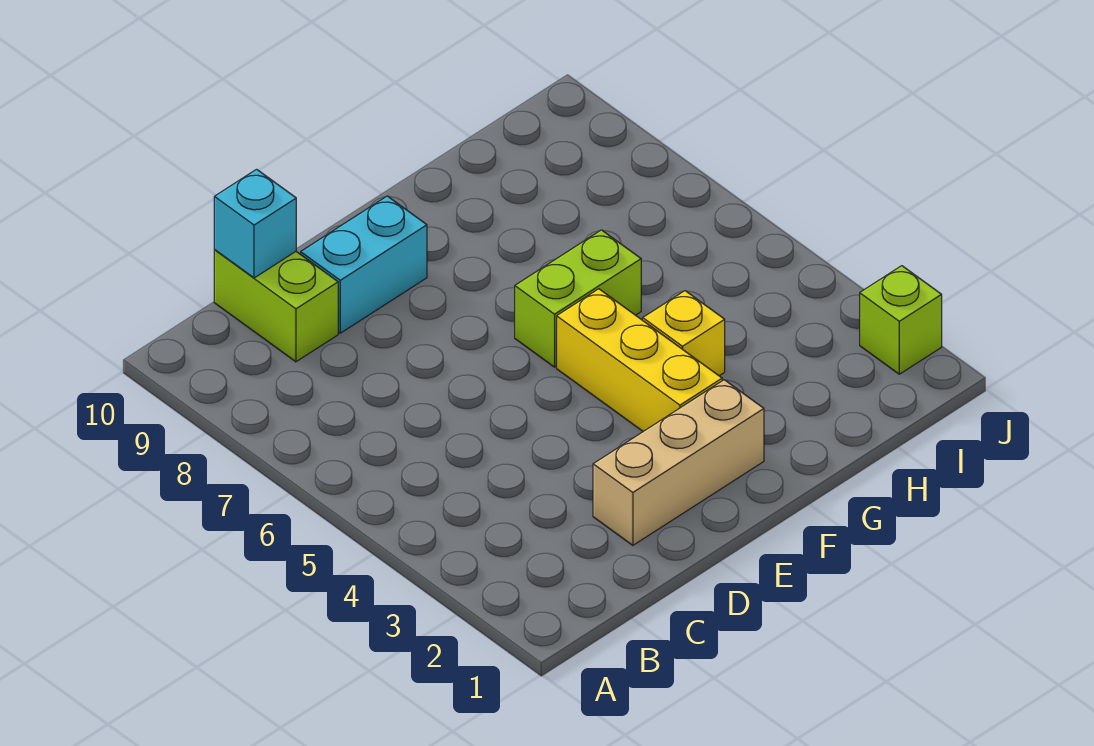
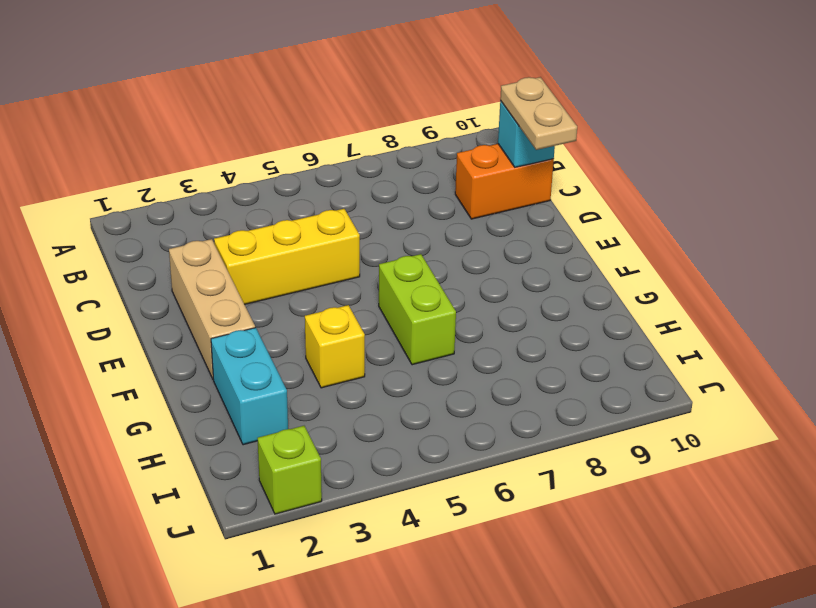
lime 1x2 brick [214,250,338,362] -> orange 1x2 brick [455,144,554,219]
none -> tan 1x2 plate [500,77,577,150]
cyan 1x2 brick [301,196,427,333] -> cyan 1x2 brick moved to [211,327,288,445]
yellow 1x3 brick [557,289,722,431] -> yellow 1x3 brick moved to [214,209,360,304]

